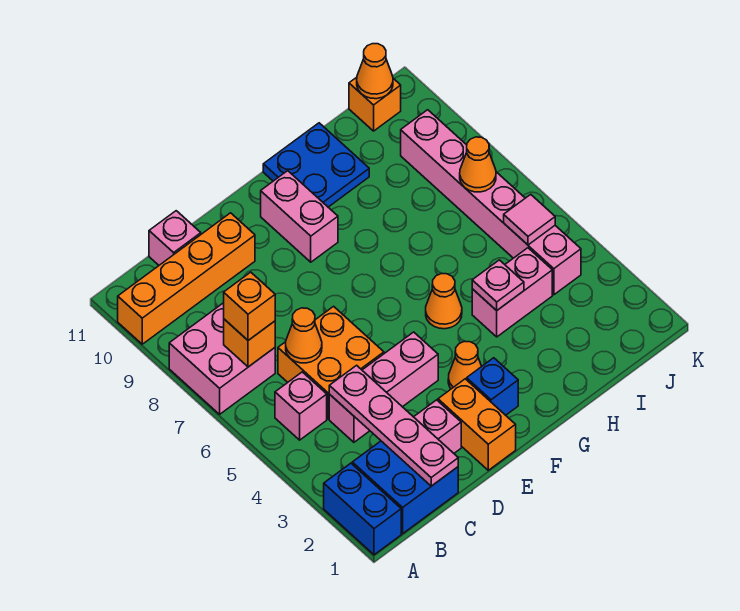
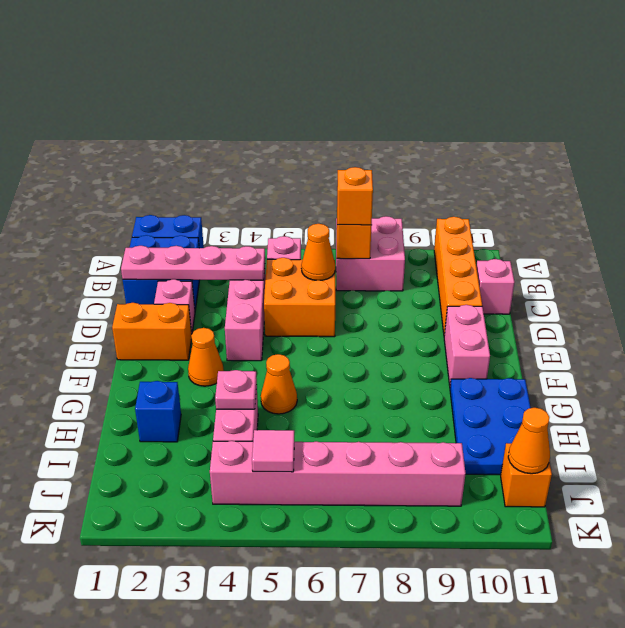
blue 1x1 brick [467,358,518,415] -> blue 1x1 brick moved to [135,381,181,442]
pink 1x2 brick [261,171,338,262] -> pink 1x2 brick turned to [444,305,490,385]
blue 2x2 plate [263,123,369,207] -> blue 2x3 plate [450,378,531,475]
orange 1x1 cone [460,137,496,192] -> none

